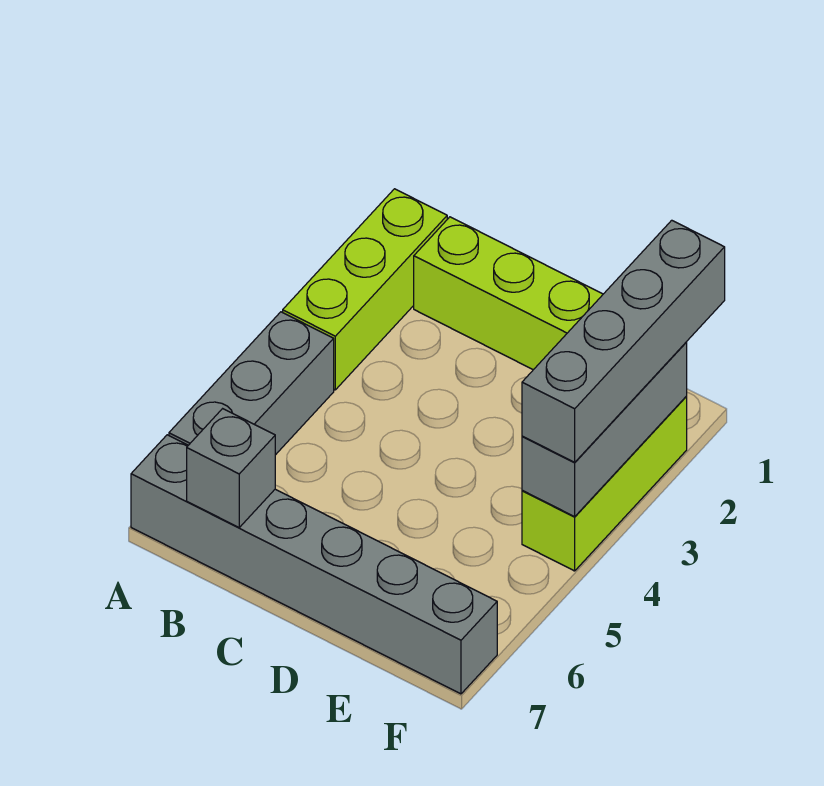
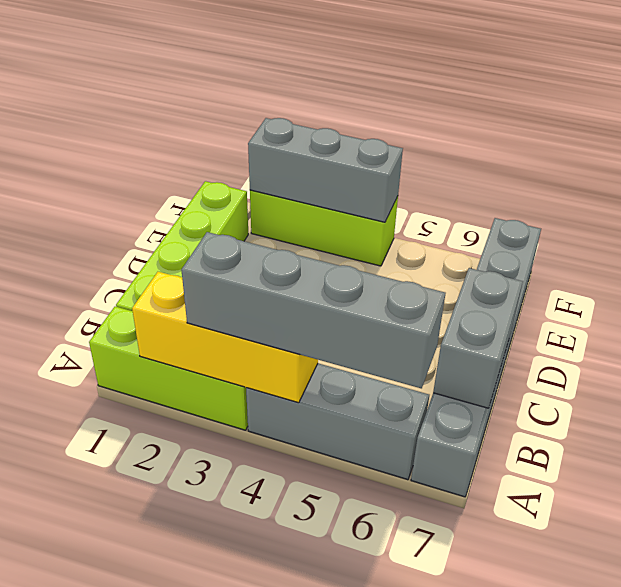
none -> yellow 1x3 brick [132,272,318,403]
grey 1x1 brick [187,409,275,527] -> grey 1x2 brick [433,268,523,408]
grey 1x4 brick [522,220,725,462] -> grey 1x4 brick moved to [181,232,445,388]

